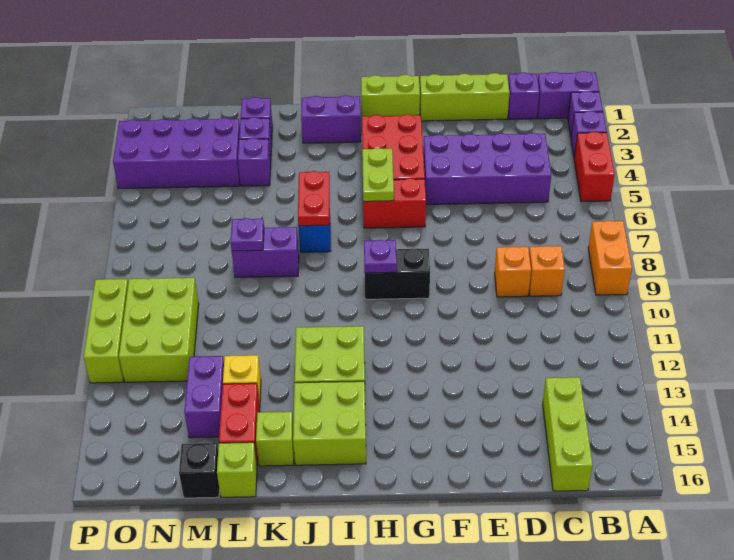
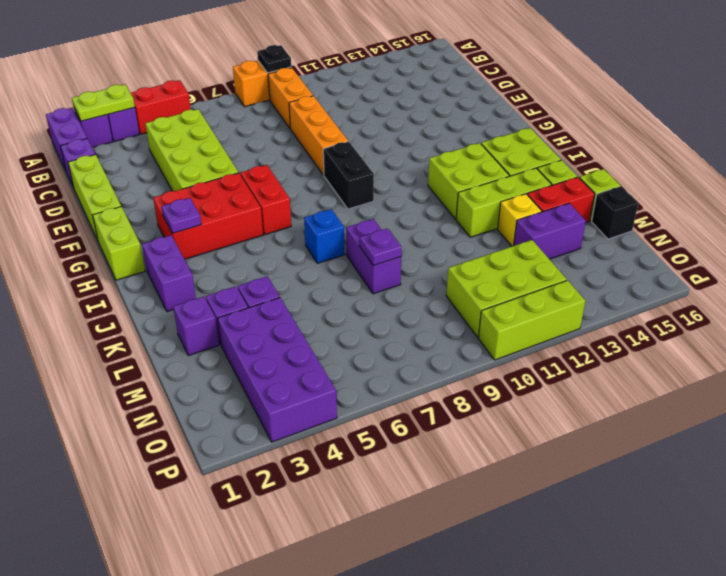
none -> black 1x1 plate [257,45,291,73]
purple 2x4 brick [423,133,551,204] -> lime 2x4 brick [145,109,239,191]
orange 1x1 brick [529,246,565,296] -> orange 1x2 brick [268,68,313,128]
lime 1x3 brick [543,377,593,491] -> lime 1x3 brick moved to [456,168,552,237]
orange 1x1 brick [495,247,531,297] -> orange 1x3 brick [289,96,348,175]
lime 1x2 plate [362,148,394,201] -> lime 1x2 plate moved to [72,84,135,121]
purple 1x1 plate [364,240,397,273] -> purple 1x1 plate moved to [161,198,201,233]
red 1x2 plate [298,171,330,226] -> none

